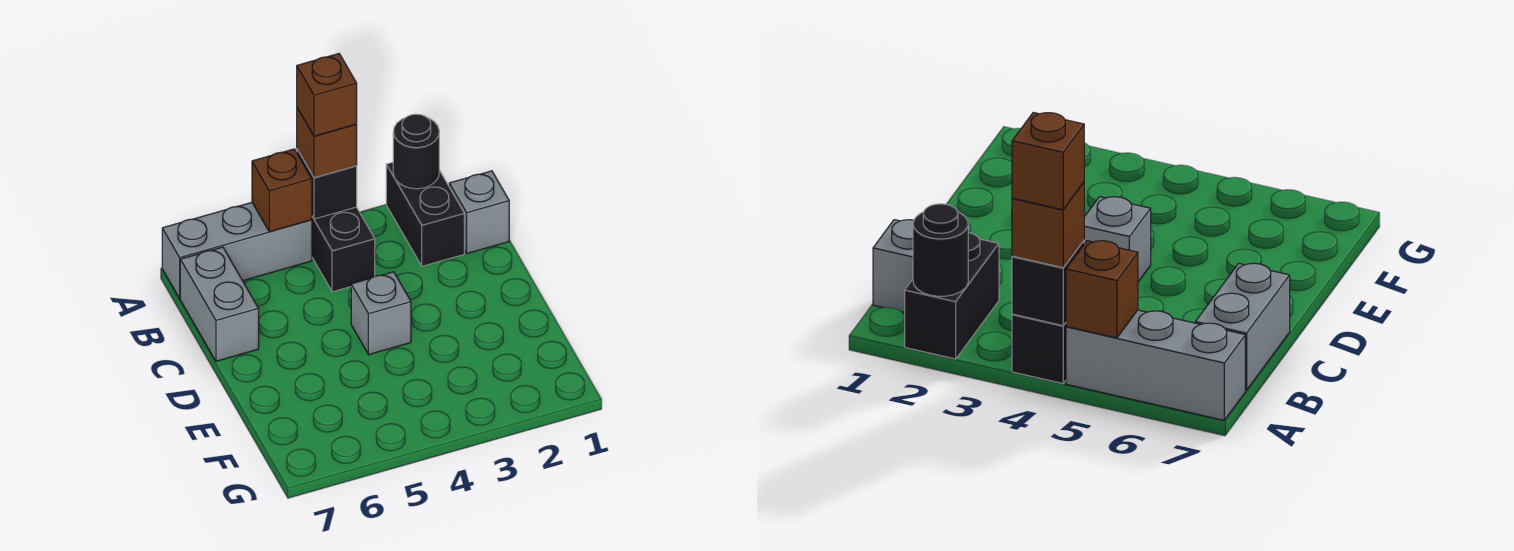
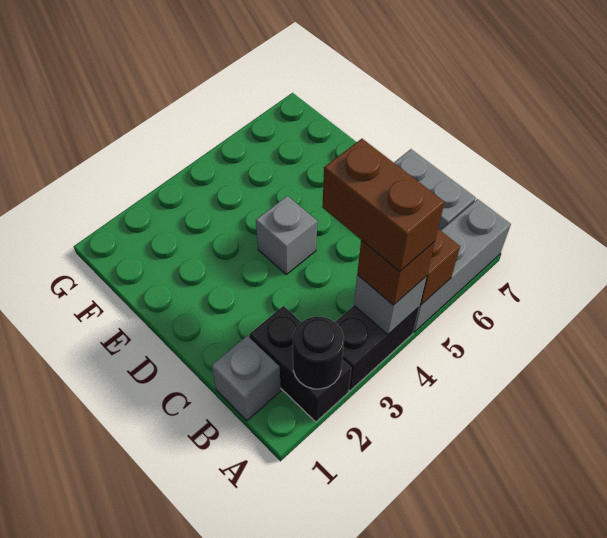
black 1x2 brick [312,207,375,292] -> black 1x2 brick turned to [335,306,419,391]
black 1x1 brick [297,149,357,219] -> grey 1x1 brick [354,275,427,335]
brown 1x1 brick [297,54,357,136] -> brown 1x2 brick [322,139,444,272]

